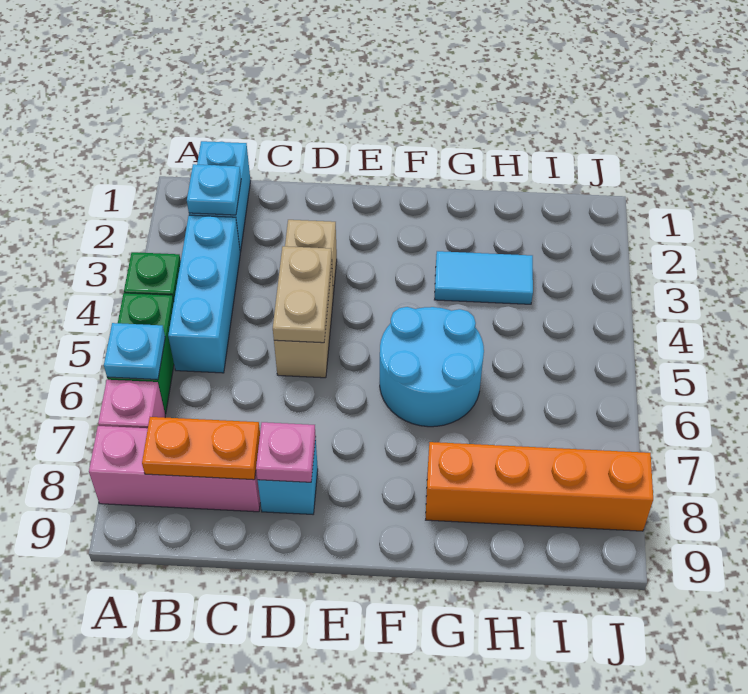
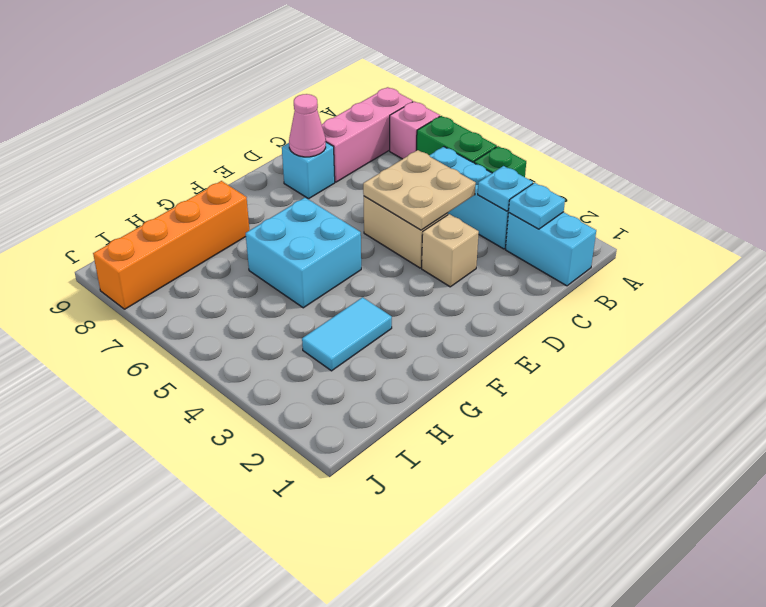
cyan 1x1 plate [104,323,165,380] -> cyan 1x1 plate moved to [478,166,533,211]
orange 1x2 plate [142,417,260,480] -> none
tan 1x2 plate [273,246,332,343] -> tan 2x2 plate [363,150,476,230]
pink 1x1 plate [256,422,316,482] -> pink 1x1 cone [289,94,326,157]
cyan 2x2 round brick [380,307,484,427] -> cyan 2x2 brick [246,198,361,308]

